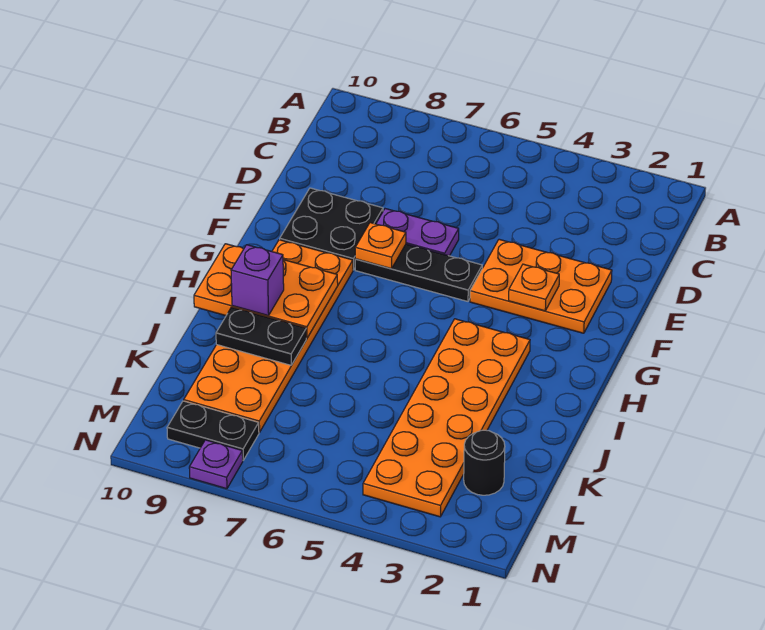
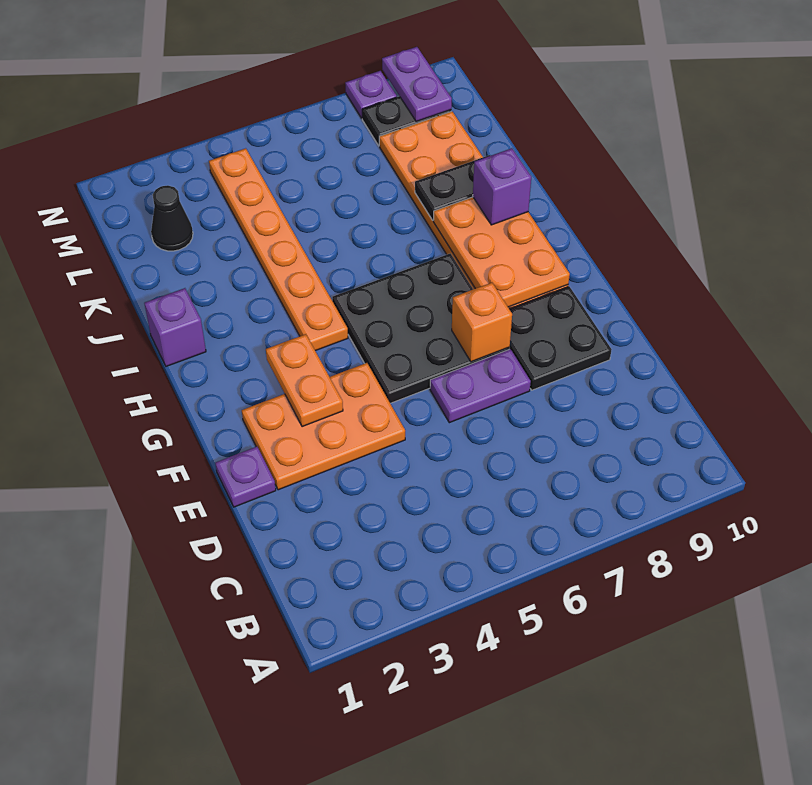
none -> purple 1x1 plate [215,447,276,507]
orange 1x1 plate [509,264,559,311] -> orange 1x2 plate [266,334,343,427]
black 1x3 plate [355,244,482,301] -> black 3x3 plate [332,253,510,403]
orange 1x1 plate [355,223,406,269] -> orange 1x1 brick [452,283,512,362]
orange 2x6 plate [363,319,530,517] -> orange 1x6 plate [209,148,348,351]
orange 2x3 plate [194,244,338,338] -> orange 2x3 plate turned to [433,197,570,307]
none -> purple 1x1 brick [144,288,206,366]
black 1x1 round brick [464,430,505,495] -> black 1x1 cone [151,185,193,251]
none -> purple 1x2 plate [382,47,452,122]

